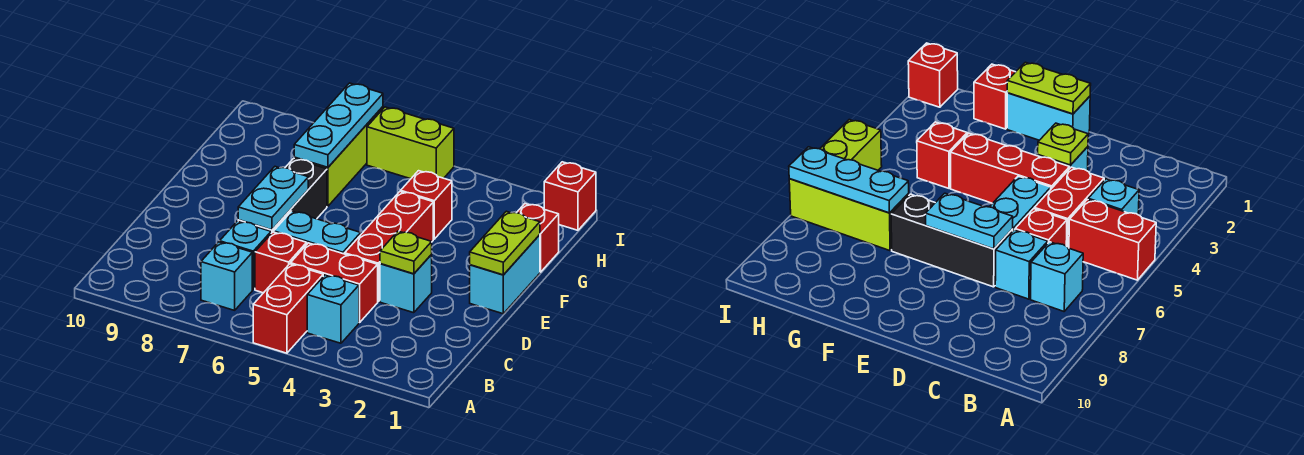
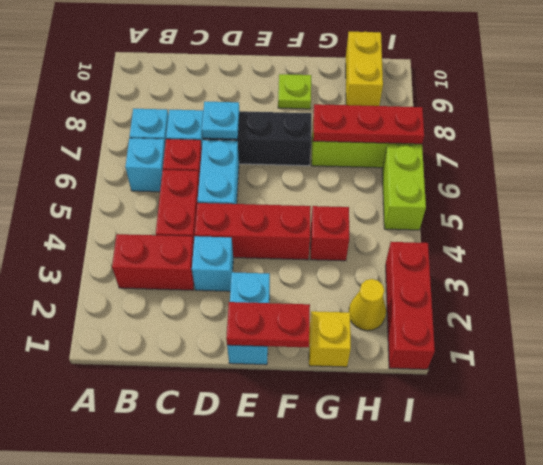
red 1x2 brick [253,264,323,353] -> red 1x2 brick moved to [112,234,194,290]
cyan 1x1 brick [307,275,359,343] -> cyan 1x1 brick moved to [125,138,165,192]
lime 1x1 plate [380,231,432,274] -> lime 1x1 plate moved to [278,74,311,109]
cyan 1x2 plate [238,167,308,230] -> cyan 1x1 plate [202,102,239,139]
cyan 1x2 brick [470,235,540,314] -> cyan 1x2 brick turned to [227,272,270,365]
lime 1x2 plate [470,211,540,275] -> red 1x2 plate [226,302,310,347]
red 1x1 brick [517,204,559,272] -> yellow 1x1 brick [309,311,351,367]
cyan 1x3 plate [294,83,383,167] -> red 1x3 plate [313,104,424,144]
none -> yellow 1x1 cone [349,279,386,331]
none -> yellow 1x2 brick [346,32,383,106]
red 1x1 brick [544,162,596,230] -> red 1x3 brick [386,242,435,369]

